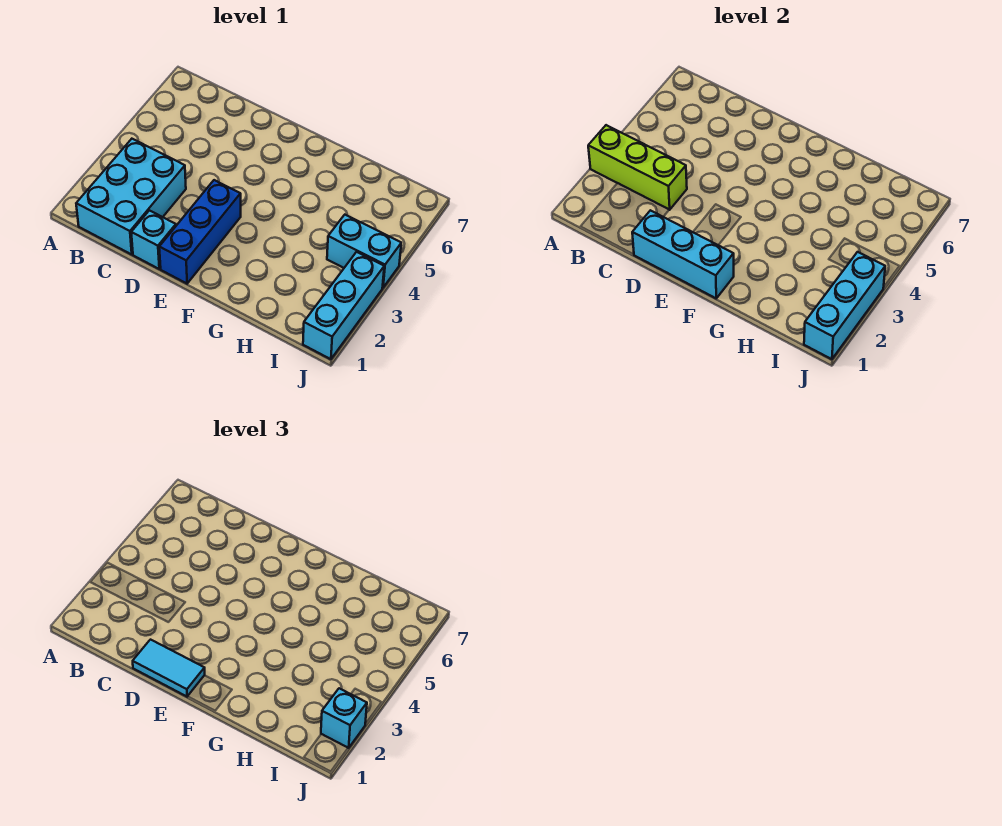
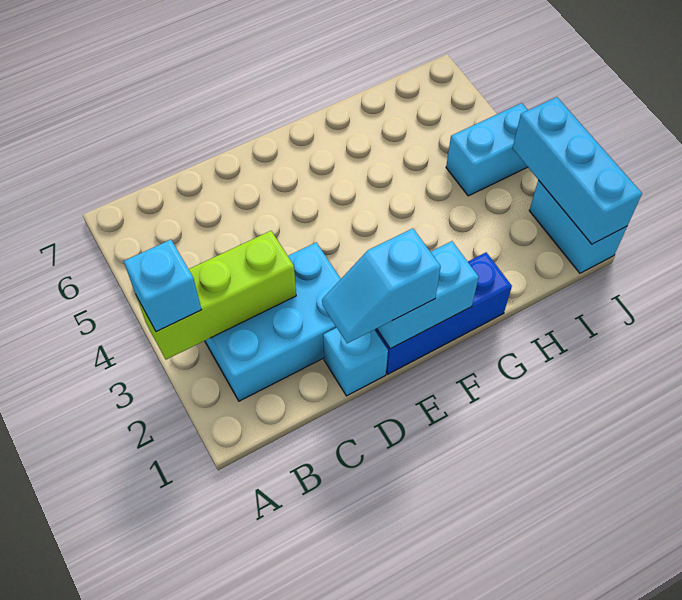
cyan 2x3 brick [76,139,186,254] -> cyan 2x3 brick turned to [205,243,341,401]
cyan 1x3 brick [632,210,734,298] -> cyan 1x2 brick [377,241,479,349]
cyan 1x2 tile [133,640,205,697] -> cyan 1x2 slope [322,229,441,343]
blue 1x3 brick [159,180,241,284] -> blue 1x3 brick turned to [375,253,512,374]
cyan 1x3 brick [303,252,384,359] -> cyan 1x2 brick [529,180,627,273]
cyan 1x1 brick [321,688,367,748] -> cyan 1x1 brick moved to [124,240,201,332]

